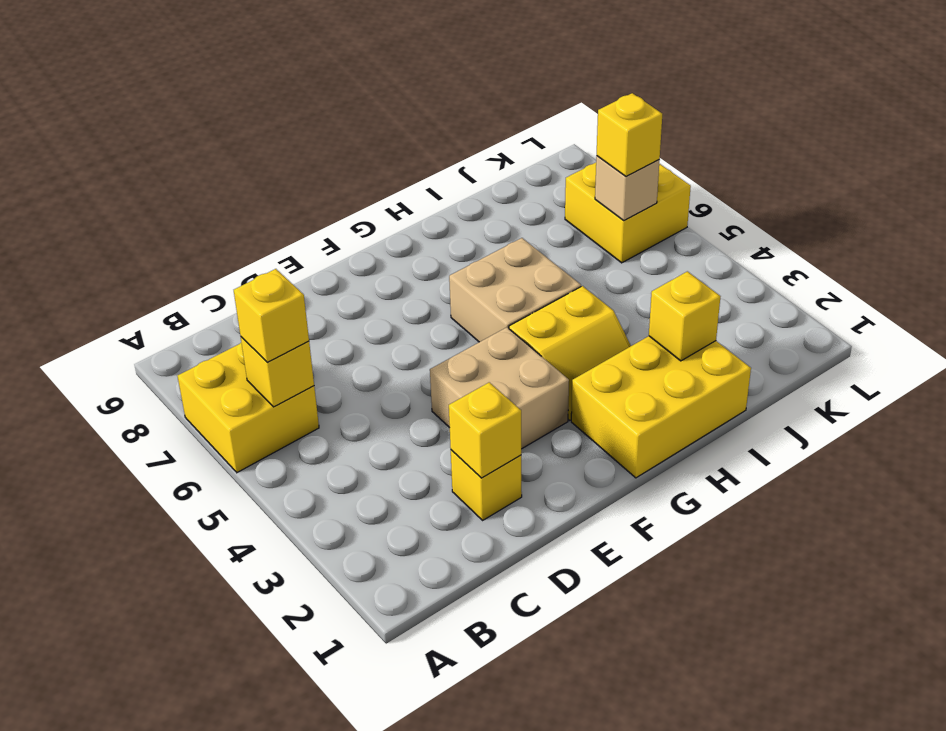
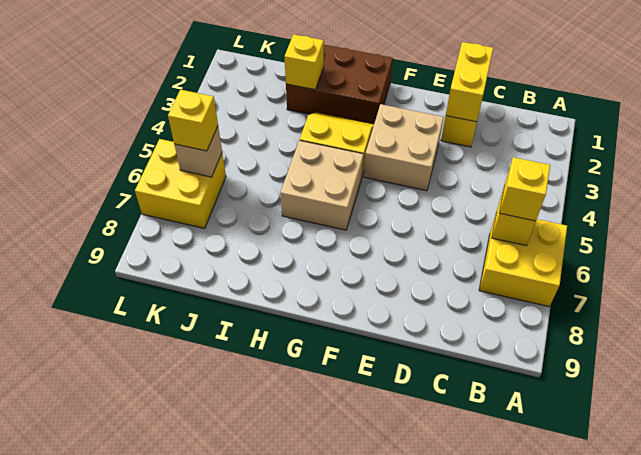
yellow 1x1 brick [449,382,521,478] -> yellow 1x2 brick [446,42,493,122]
yellow 2x3 brick [571,336,751,478] -> brown 2x3 brick [286,45,393,124]

